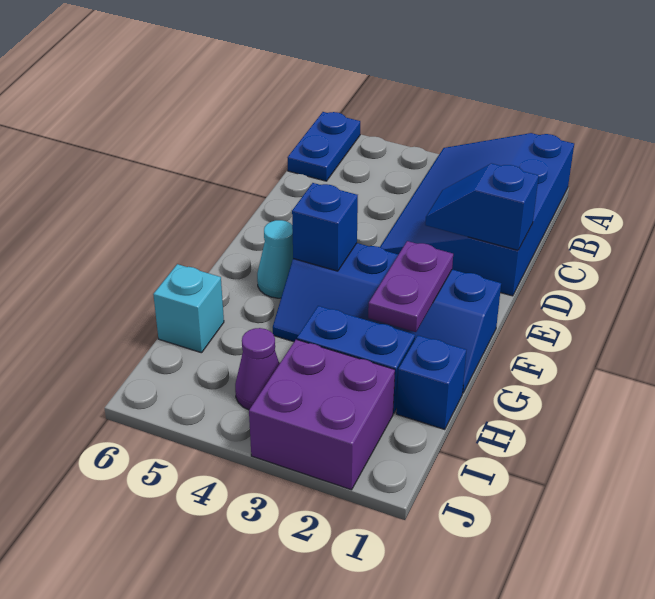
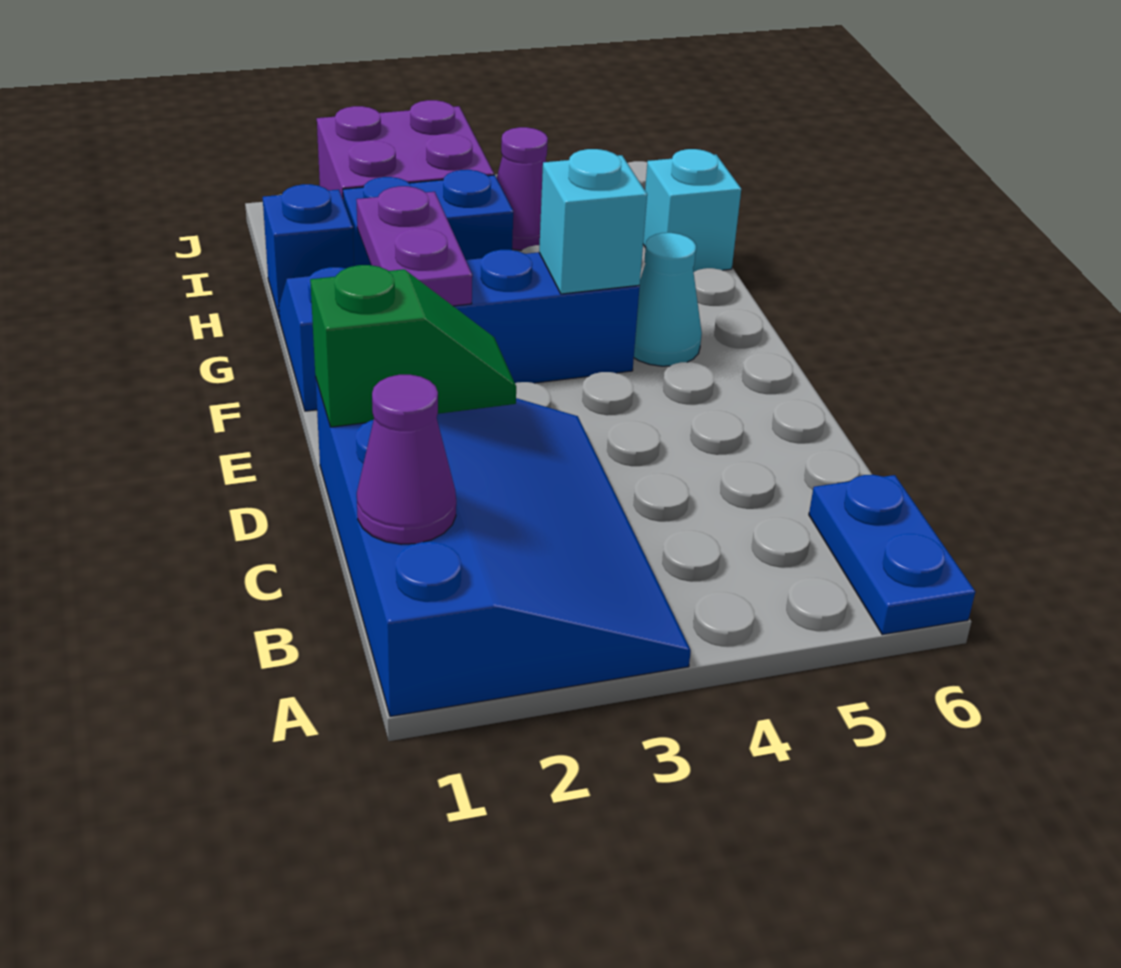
none -> purple 1x1 cone [357,375,456,544]
blue 1x2 slope [425,163,539,250] -> green 1x2 slope [310,265,516,427]
blue 1x1 brick [292,183,358,271] -> cyan 1x1 brick [539,149,647,294]

